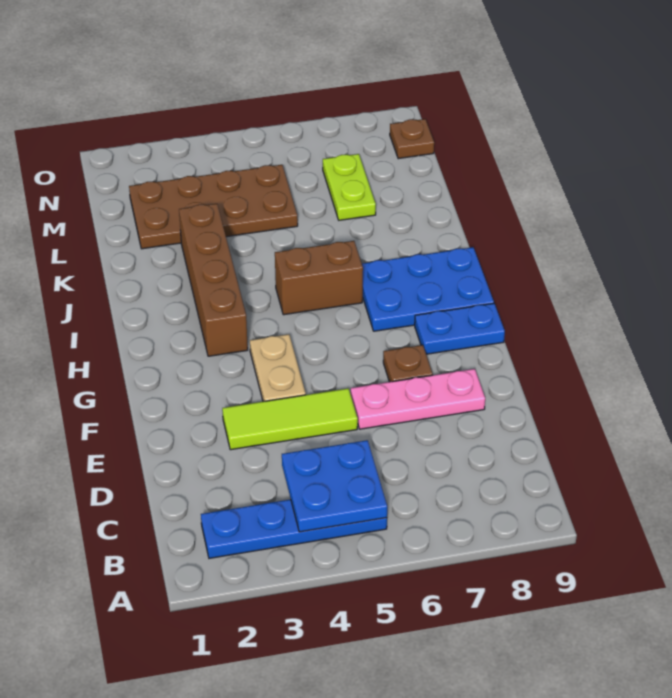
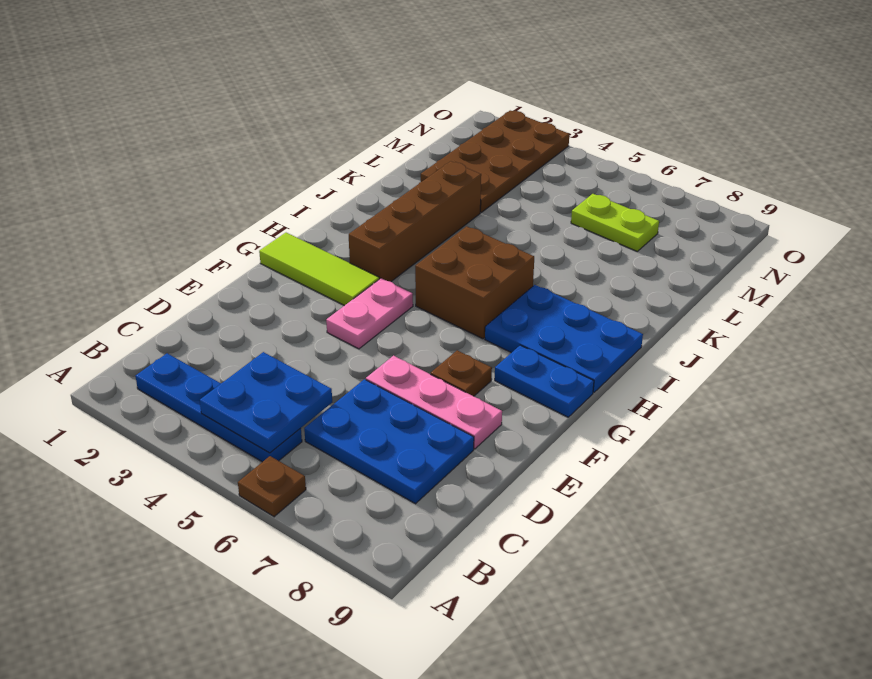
none -> blue 2x3 plate [304,379,474,504]
lime 1x3 tile [222,388,358,450] -> lime 1x3 tile moved to [259,233,379,306]
tan 1x2 plate [250,334,306,402] -> pink 1x2 plate [326,278,413,349]
brown 1x2 brick [275,241,363,315] -> brown 2x2 brick [415,226,534,339]
brown 2x4 plate [129,165,298,249] -> brown 2x4 plate turned to [421,111,569,212]
lime 1x2 plate [323,154,376,220] -> lime 1x2 plate turned to [571,194,659,251]
brown 1x1 plate [390,119,434,159] -> brown 1x1 plate moved to [238,456,306,517]

